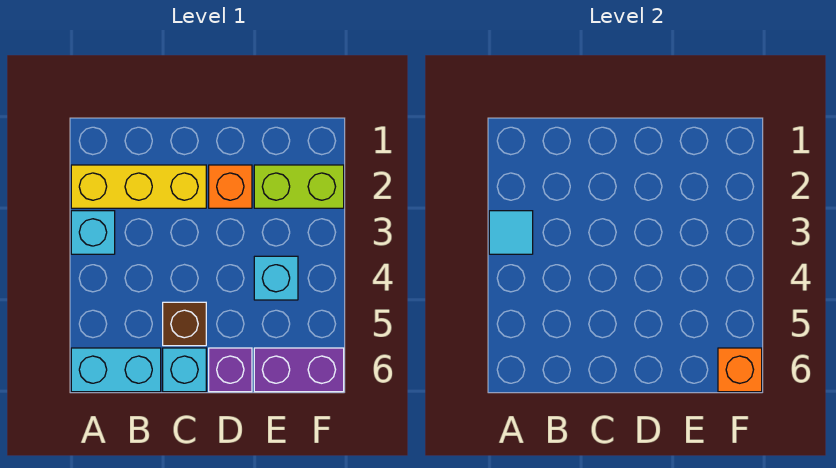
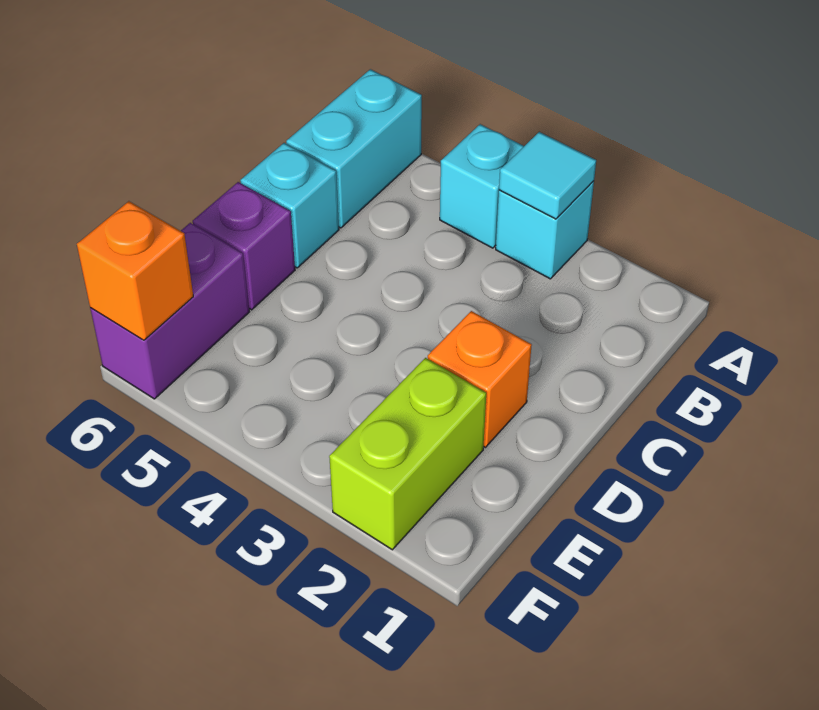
yellow 1x3 brick [71,165,206,208] -> none
brown 1x1 brick [163,302,206,346] -> none
cyan 1x1 brick [254,256,298,300] -> cyan 1x1 brick moved to [440,124,524,248]

